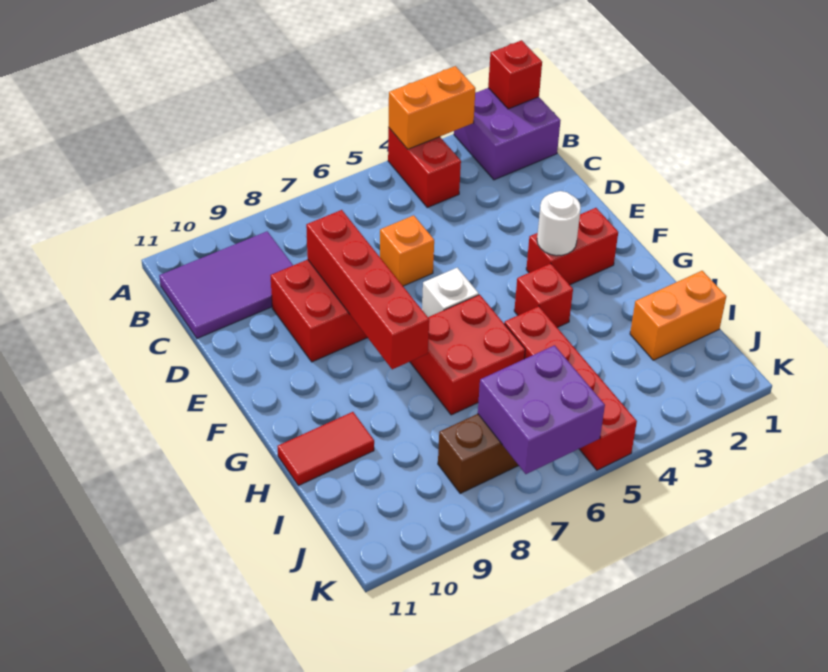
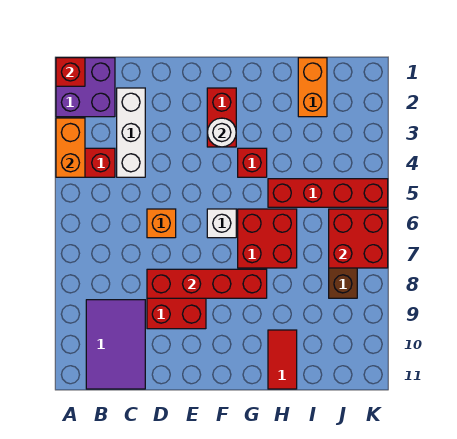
none -> white 1x3 brick [117,88,145,177]
purple 2x2 brick [478,345,605,474] -> red 2x2 brick [329,209,388,268]

